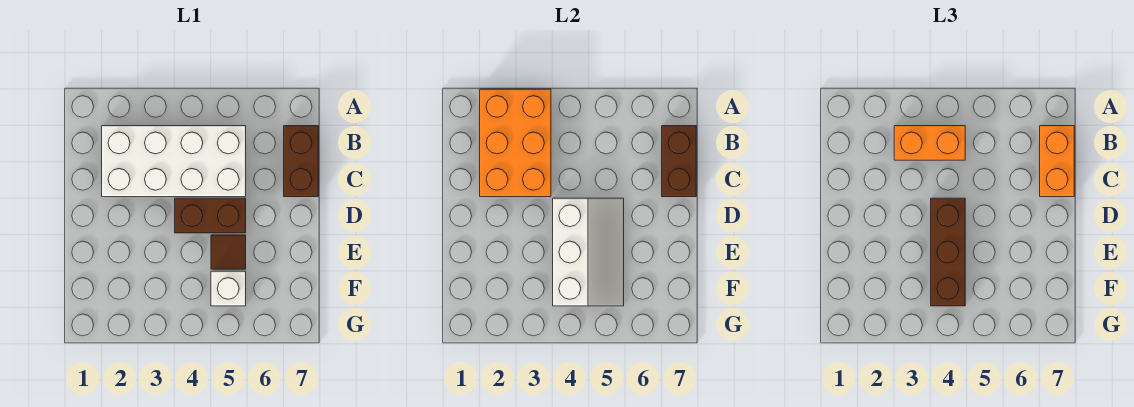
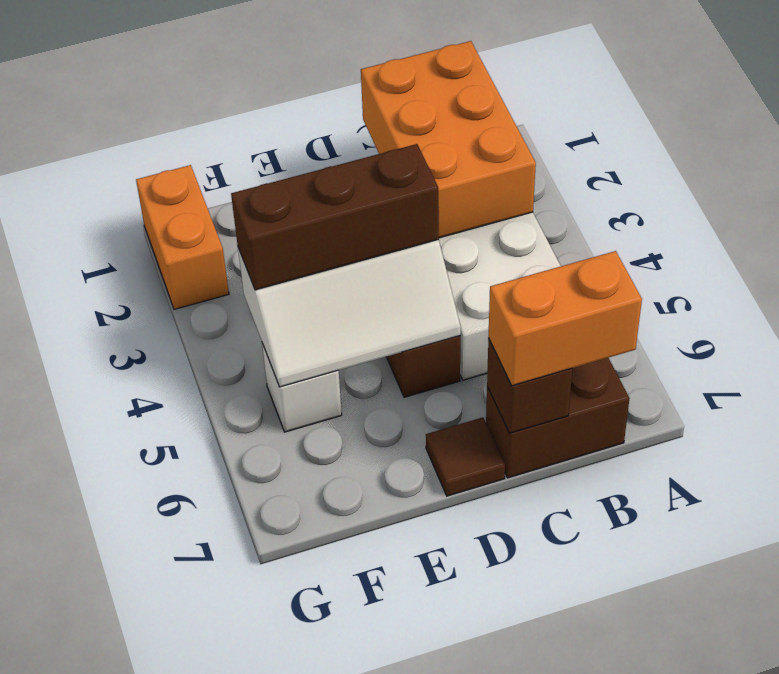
orange 2x3 brick [480,89,551,197] -> orange 2x3 brick turned to [361,41,536,238]
orange 1x2 brick [894,126,965,160] -> orange 1x2 brick moved to [136,165,229,309]
brown 1x2 brick [662,126,696,197] -> brown 1x1 brick [487,338,572,433]
brown 1x1 tile [211,235,246,269] -> brown 1x1 tile moved to [426,417,505,496]

